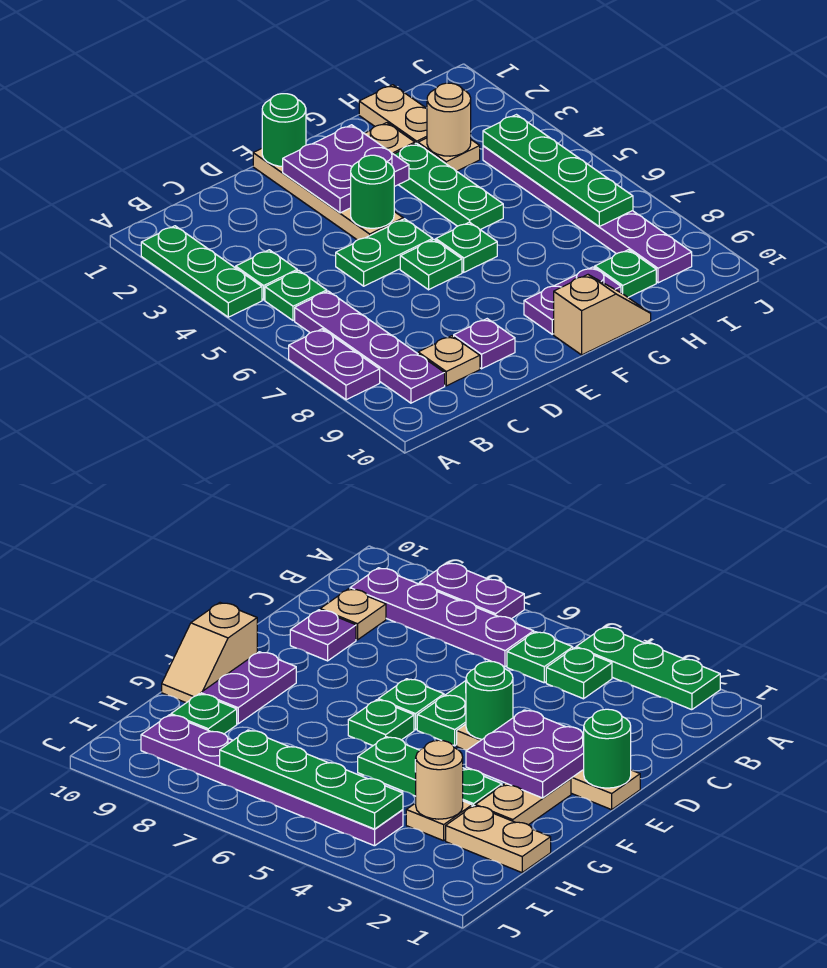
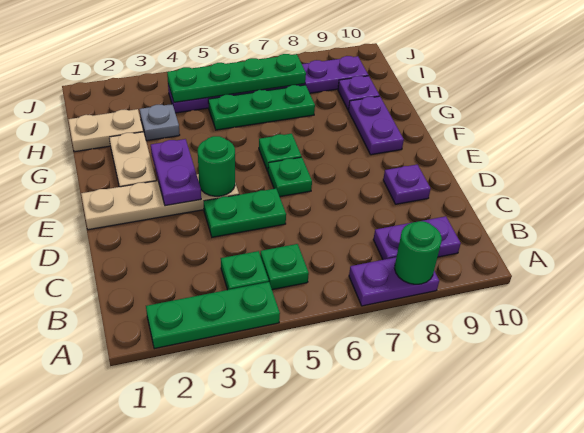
purple 1x4 plate [295,291,445,403] -> purple 1x2 plate [373,216,461,260]
tan 1x1 plate [418,336,480,386] -> none
green 1x2 plate [336,219,433,286] -> green 1x2 plate turned to [204,189,286,237]
green 1x1 round brick [262,94,306,166] -> green 1x1 round brick moved to [395,221,442,284]
purple 2x2 plate [283,125,409,213] -> purple 1x2 plate [151,139,201,206]
tan 1x2 slope [554,275,651,355] -> none
green 1x3 plate [394,143,503,230] -> green 1x3 plate moved to [208,85,315,130]
tan 1x1 plate [418,138,480,171] -> grey 1x1 plate [140,104,180,141]
tan 1x1 round brick [427,83,471,156] -> none
green 1x1 plate [595,250,656,297] -> purple 1x1 plate [338,76,380,110]

